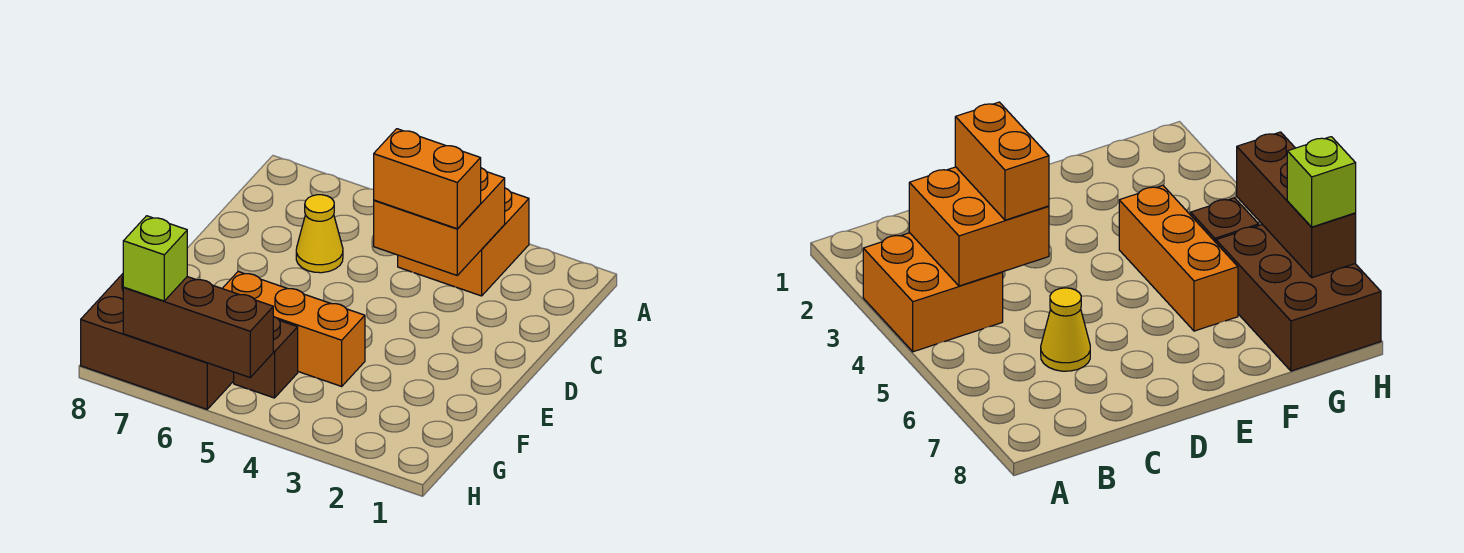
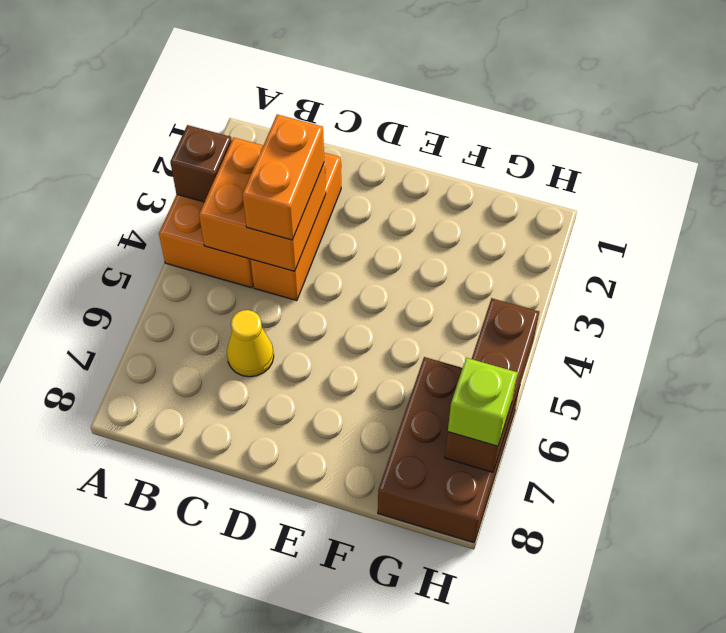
orange 1x3 brick [222,272,365,386] -> orange 1x3 brick moved to [251,153,341,301]
brown 1x1 brick [234,316,298,398] -> brown 1x1 brick moved to [170,125,232,202]

